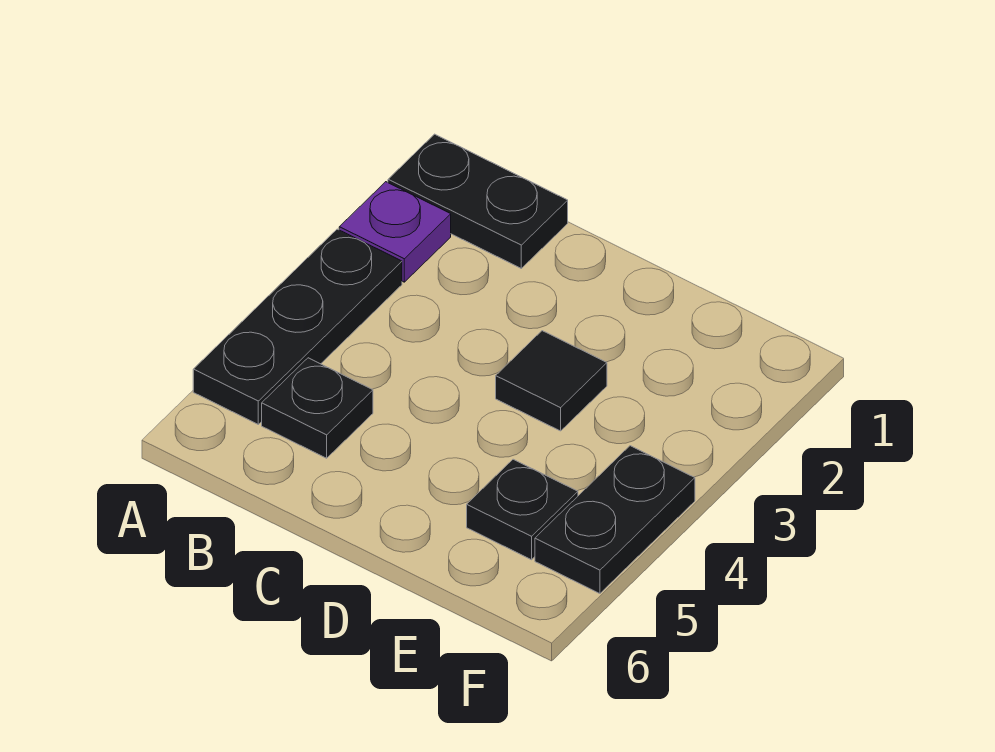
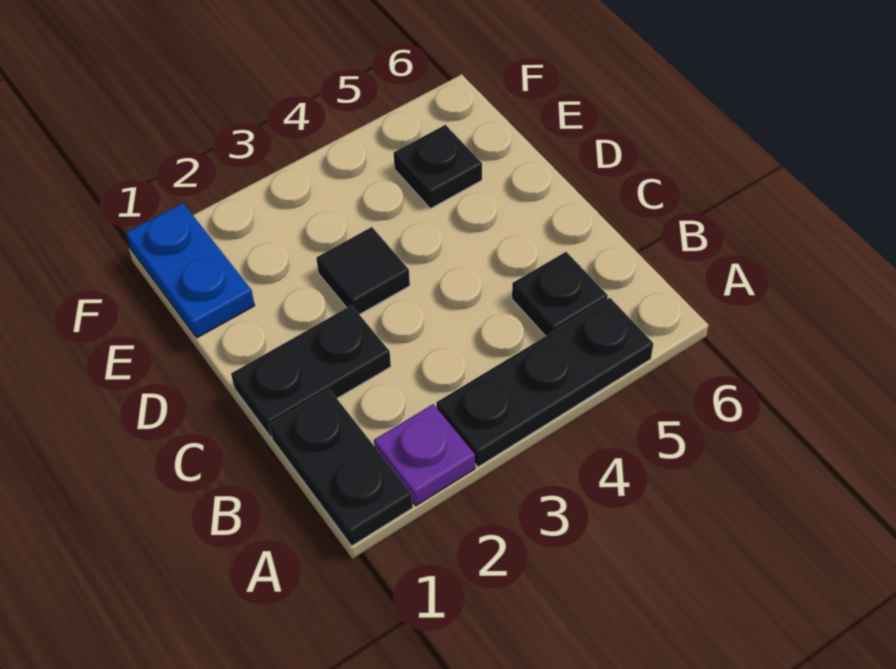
none -> blue 1x2 plate [126,203,255,338]
black 1x2 plate [535,446,695,594] -> black 1x2 plate moved to [231,305,391,437]

